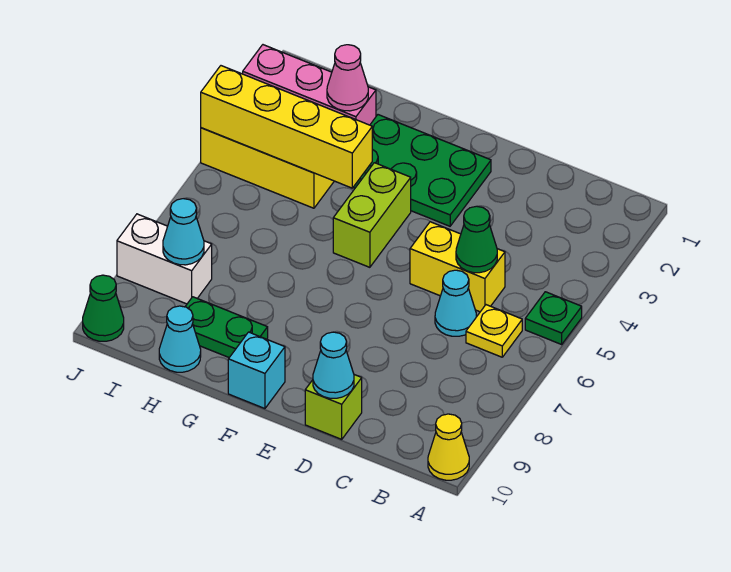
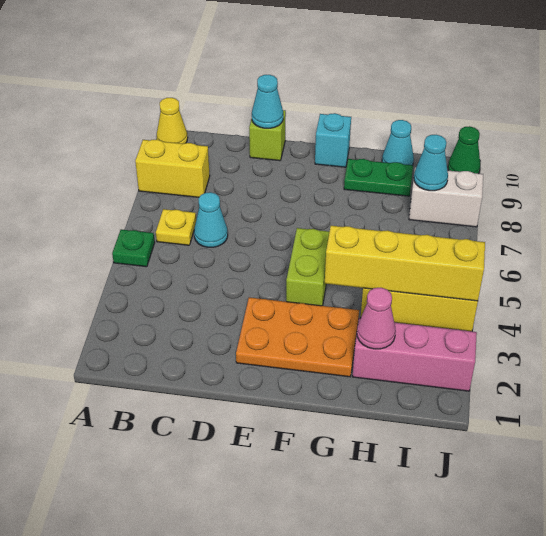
yellow 1x2 brick [410,222,505,312] -> yellow 1x2 brick moved to [135,139,210,197]
green 1x1 cone [456,206,497,273] -> none
green 2x3 plate [353,115,491,226] -> orange 2x3 plate [236,297,359,377]

